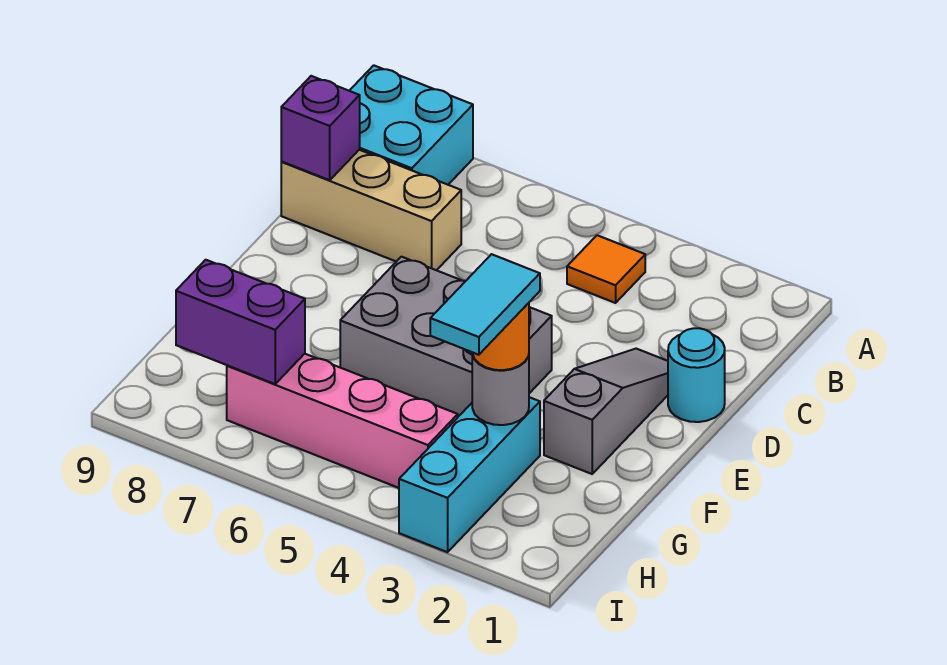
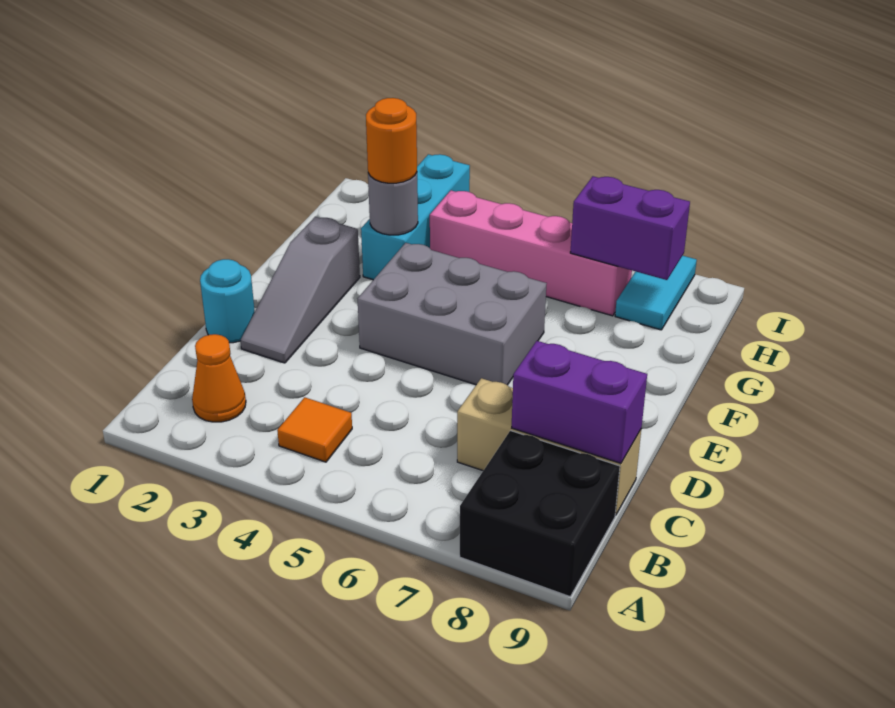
cyan 2x2 brick [350,65,473,185] -> black 2x2 brick [460,431,620,597]
none -> orange 1x1 cone [192,334,246,422]
purple 1x1 brick [281,76,360,180] -> purple 1x2 brick [512,341,647,463]
cyan 1x2 tile [430,254,540,355] -> cyan 1x2 tile moved to [615,256,697,330]

